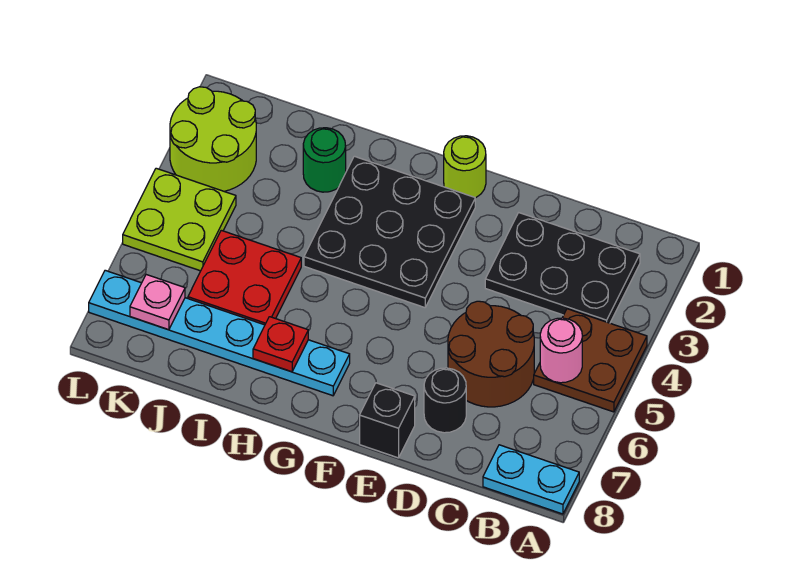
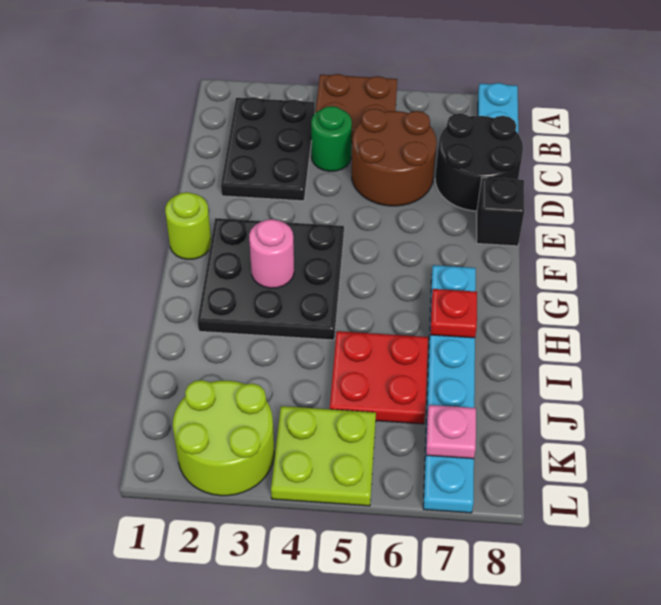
pink 1x1 round brick [540,318,582,383] -> pink 1x1 round brick moved to [249,219,294,288]
black 1x1 round brick [424,368,466,433] -> black 2x2 round brick [435,113,523,211]
green 1x1 round brick [303,128,346,192] -> green 1x1 round brick moved to [311,106,352,171]

